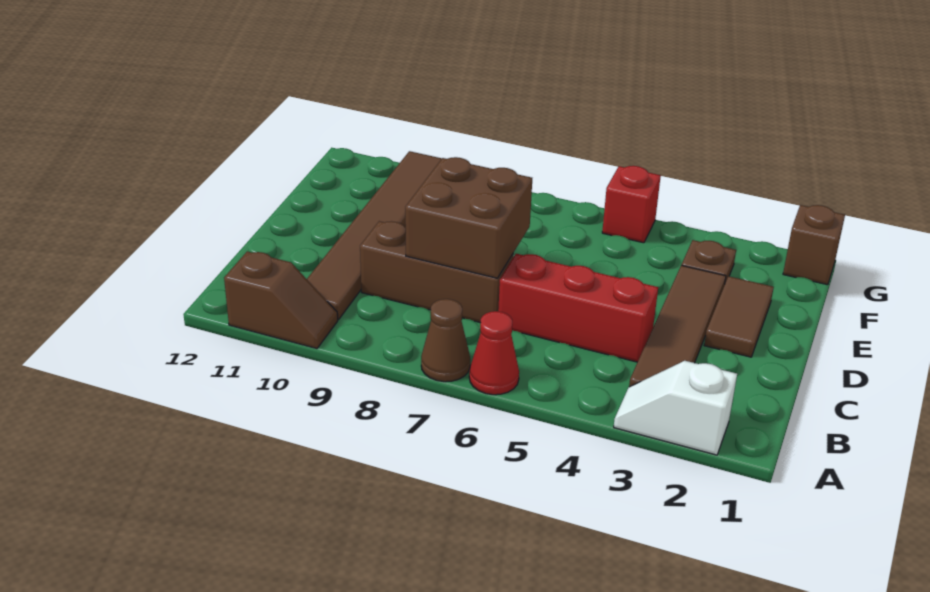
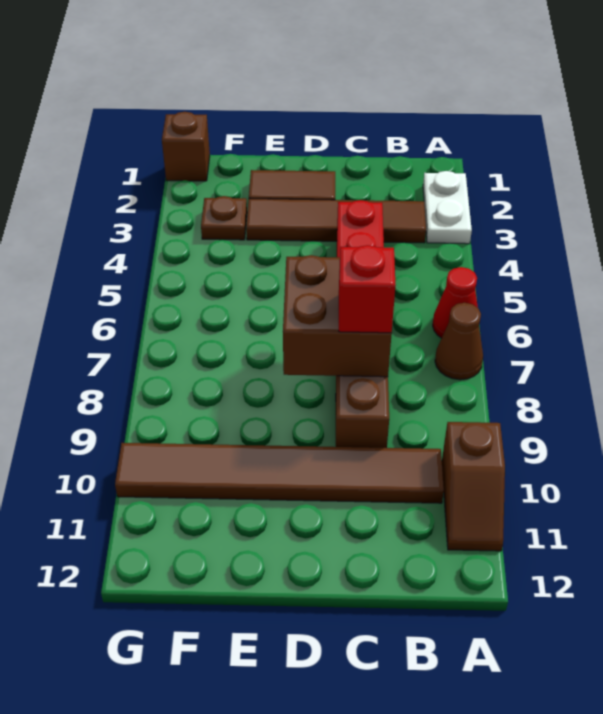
white 1x2 slope [614,361,737,455] -> white 1x2 plate [423,171,472,244]
brown 1x2 slope [224,251,338,349] -> brown 1x2 slope turned to [442,422,505,551]
red 1x1 brick [602,166,661,243] -> red 1x1 brick moved to [339,245,396,333]

